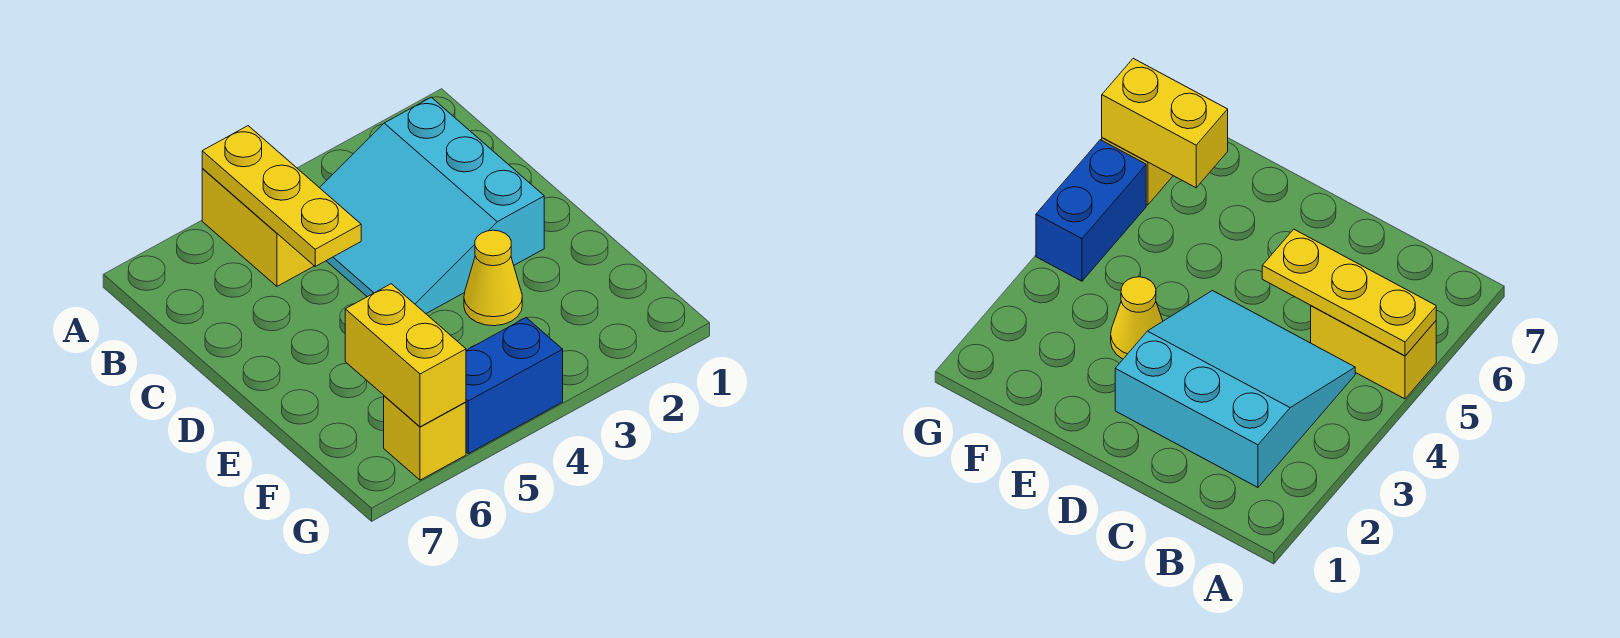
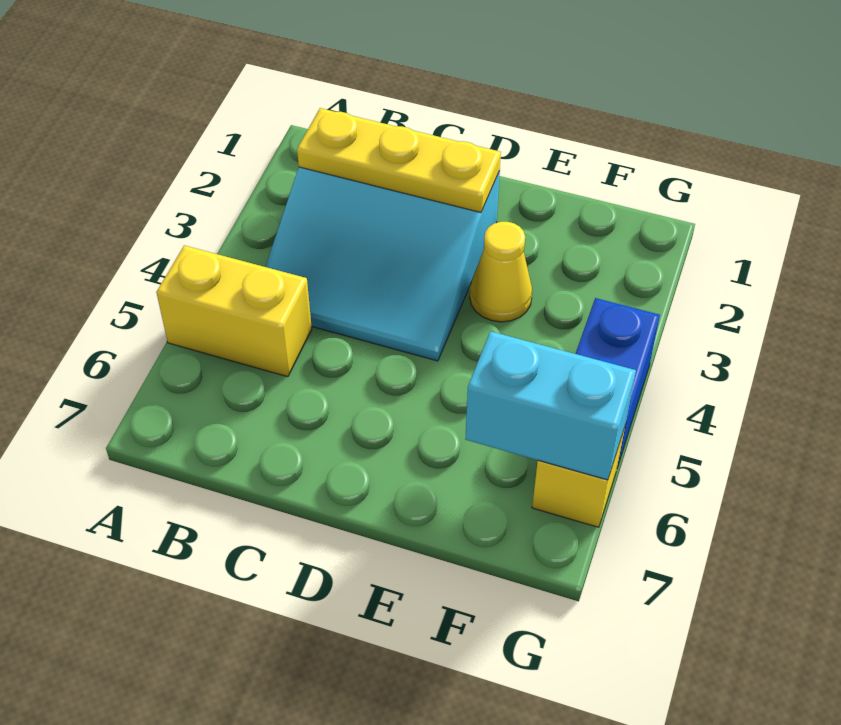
yellow 1x3 plate [202,126,361,266] -> yellow 1x3 plate moved to [297,108,501,212]
yellow 1x2 brick [345,284,466,427] -> cyan 1x2 brick [465,331,636,480]

